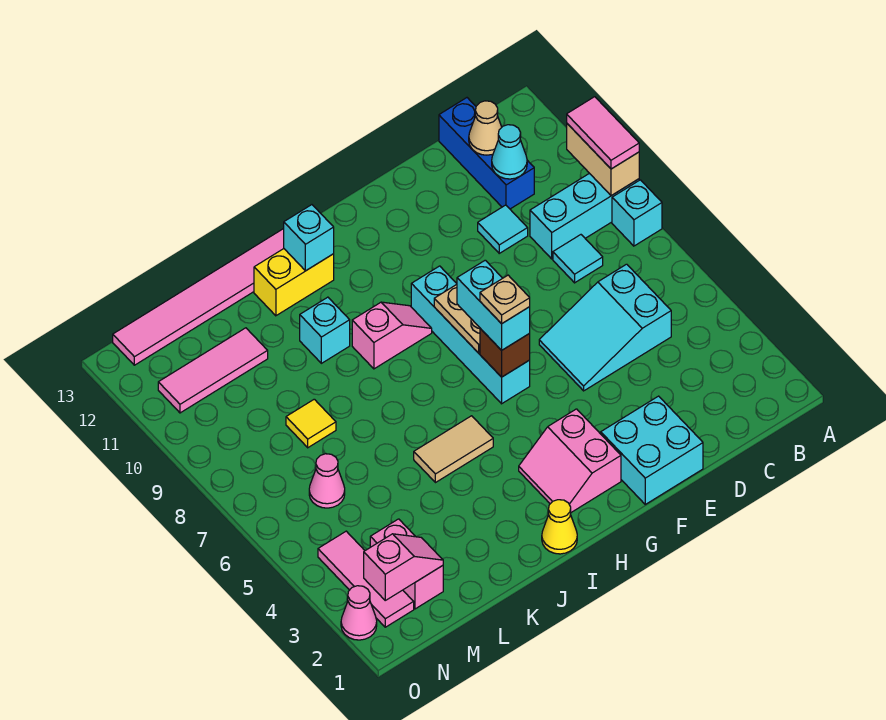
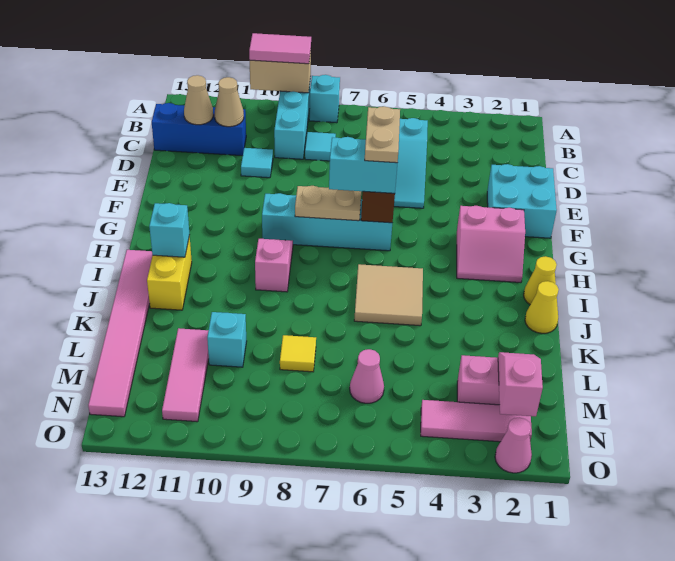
cyan 1x1 cone [492,125,527,179] -> tan 1x1 cone [215,77,244,127]
tan 1x1 plate [480,275,530,324] -> tan 1x2 plate [365,106,400,163]
tan 1x2 tile [414,416,493,483] -> tan 2x2 tile [354,264,423,326]
none -> yellow 1x1 cone [525,281,559,333]
cyan 1x1 brick [300,297,350,363] -> cyan 1x1 brick moved to [207,312,247,367]

